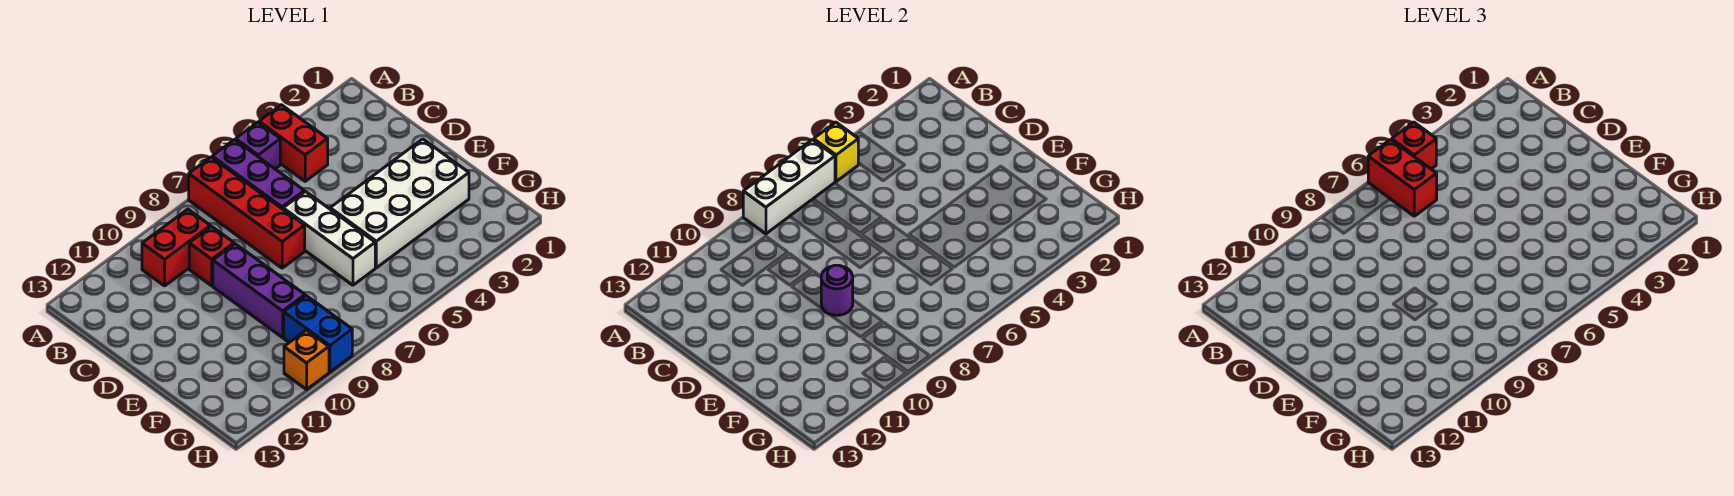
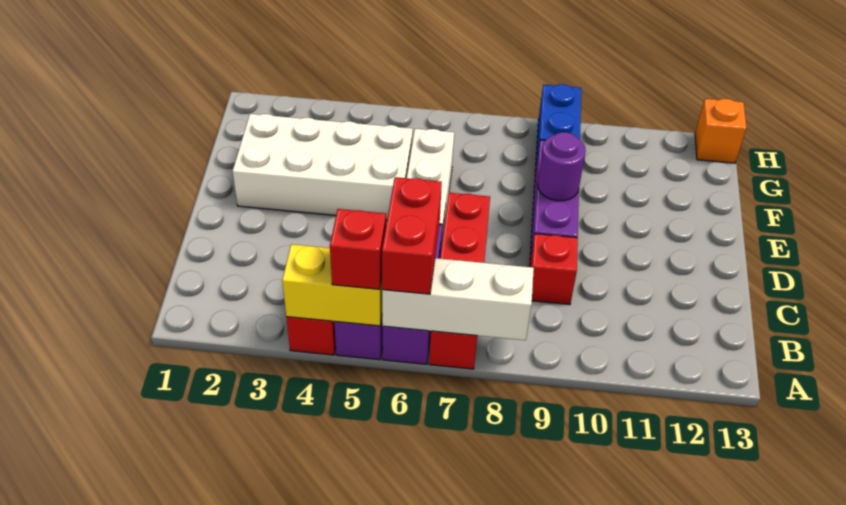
yellow 1x1 brick [814,122,858,182] -> yellow 1x2 brick [282,244,382,326]
red 1x2 brick [142,209,210,286] -> none
orange 1x1 brick [284,330,329,389] -> orange 1x1 brick moved to [695,99,746,163]

